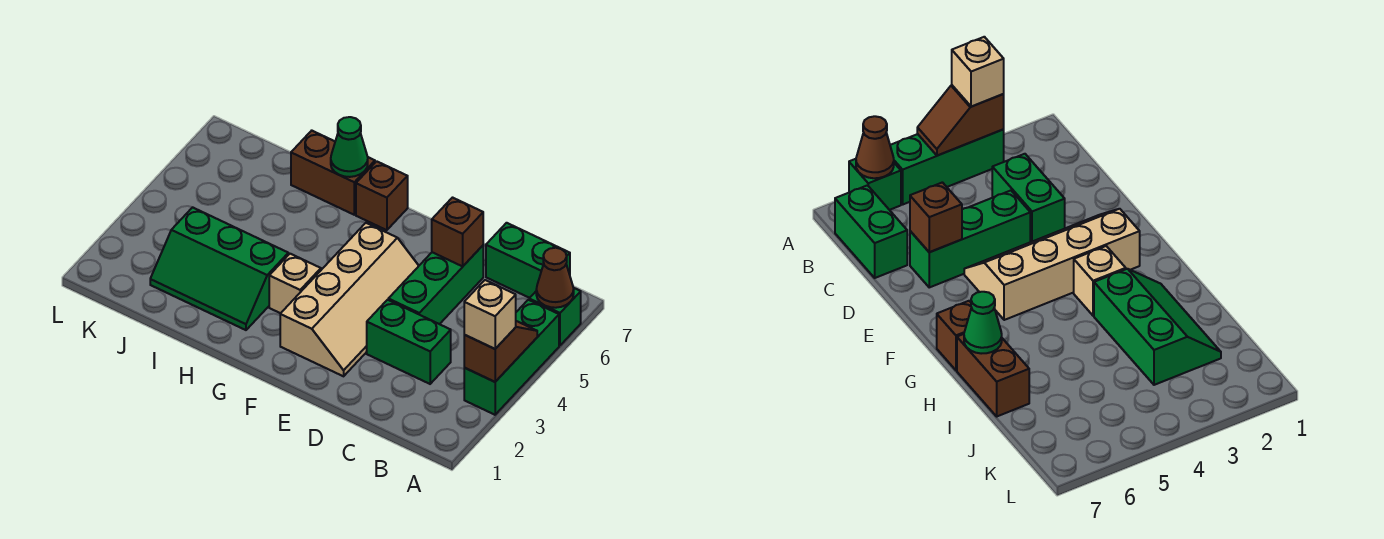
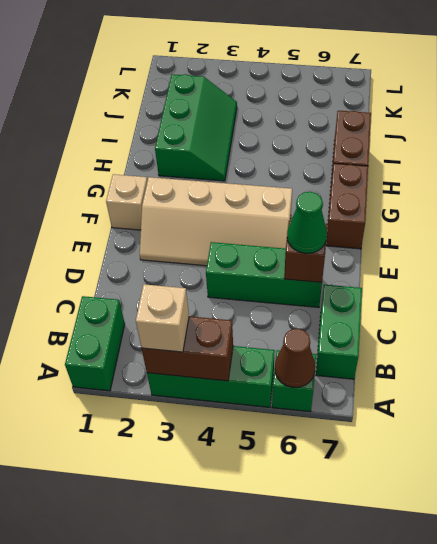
brown 1x2 slope [464,321,537,382] -> brown 1x2 brick [142,316,233,381]
green 1x2 brick [367,300,451,384] -> green 1x2 brick moved to [65,296,125,391]
tan 1x1 brick [269,254,321,313] -> tan 1x1 brick moved to [106,174,147,230]
brown 1x1 brick [356,161,408,230] -> brown 1x2 brick [326,163,368,249]
green 2x3 slope [150,207,288,330] -> green 2x3 slope turned to [155,74,237,181]
green 1x1 cone [331,117,368,177] -> green 1x1 cone moved to [287,192,327,253]

